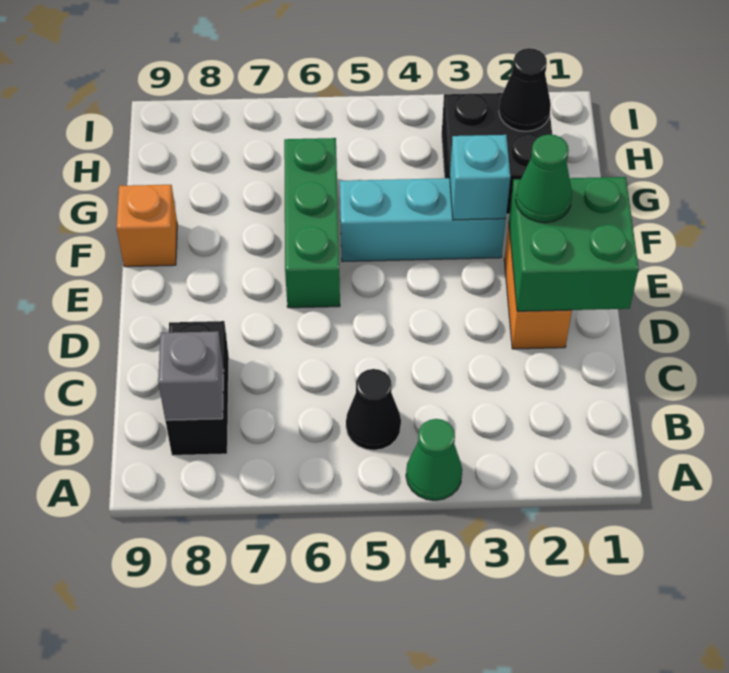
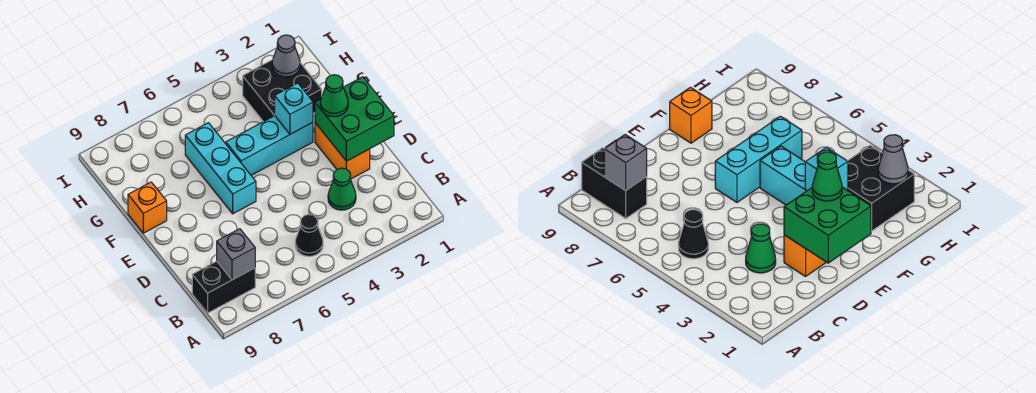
green 1x1 cone [406,419,462,500] -> green 1x1 cone moved to [328,168,356,210]
black 1x2 brick [165,321,229,455] -> black 1x2 brick turned to [192,261,255,313]
green 1x3 brick [284,138,340,308] -> cyan 1x3 brick [185,123,256,214]
black 1x1 cone [499,48,551,131] -> grey 1x1 cone [272,35,300,77]

